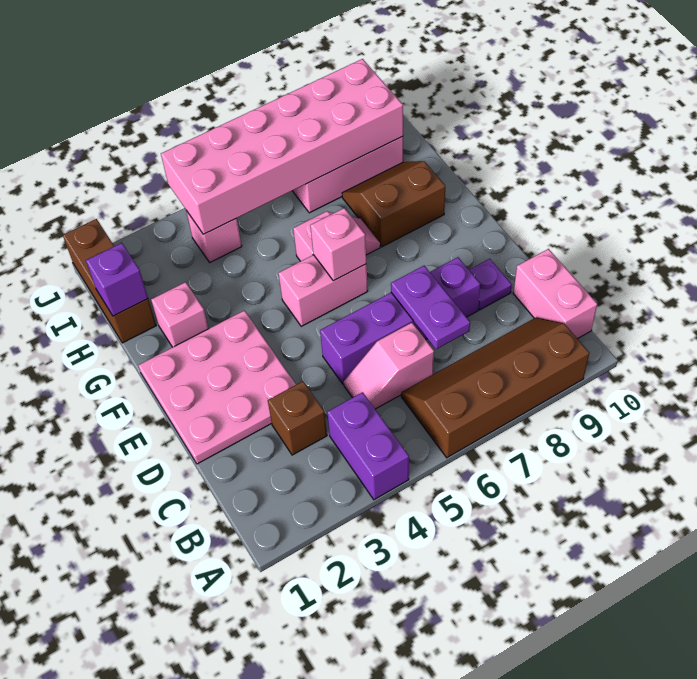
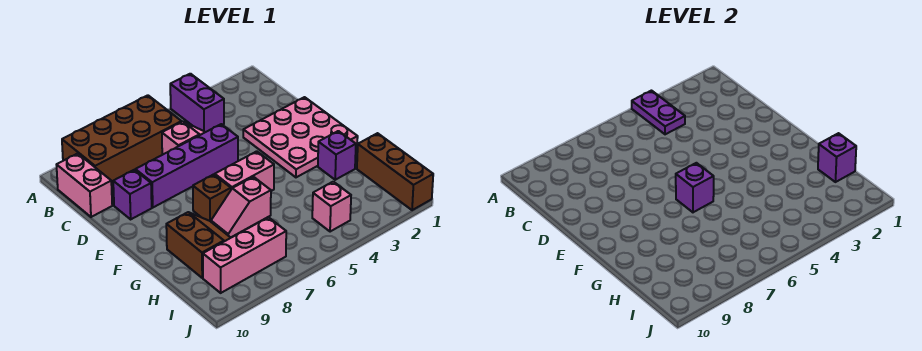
brown 2x4 slope [401,317,589,458] -> brown 2x4 brick [62,95,182,183]
brown 1x1 brick [268,381,327,455] -> brown 1x1 brick moved to [193,174,231,221]
purple 1x2 plate [391,266,470,349] -> purple 1x2 plate moved to [632,91,685,134]
purple 1x1 plate [469,259,512,310] -> purple 1x1 brick [113,170,152,219]
pink 1x1 brick [310,208,366,281] -> purple 1x1 brick [676,163,714,212]
pink 1x1 brick [151,282,208,347] -> purple 1x1 brick [318,131,356,180]
brown 2x2 slope [342,161,445,247] -> brown 2x2 slope turned to [166,212,231,278]
pink 2x6 brick [161,59,403,234] -> none

